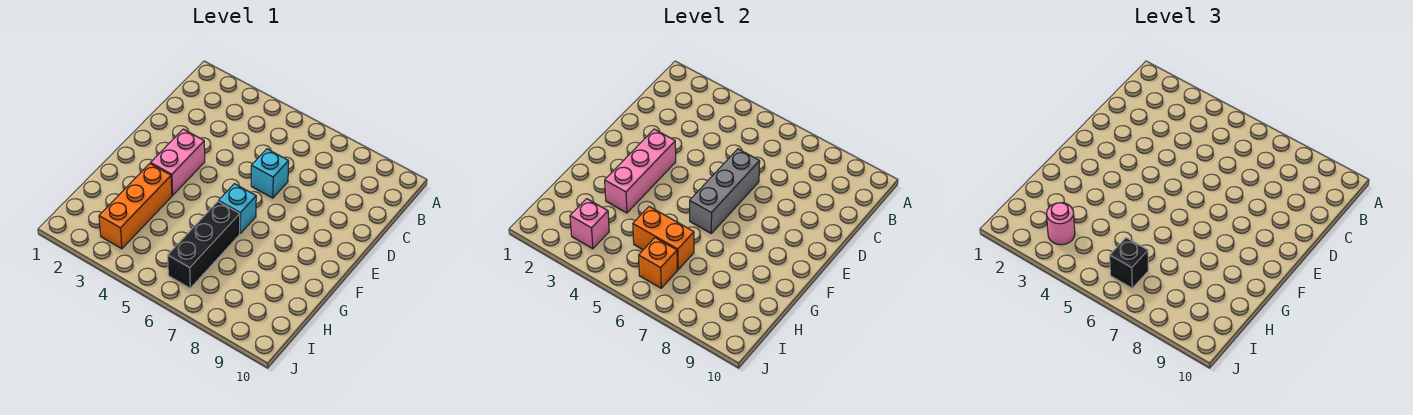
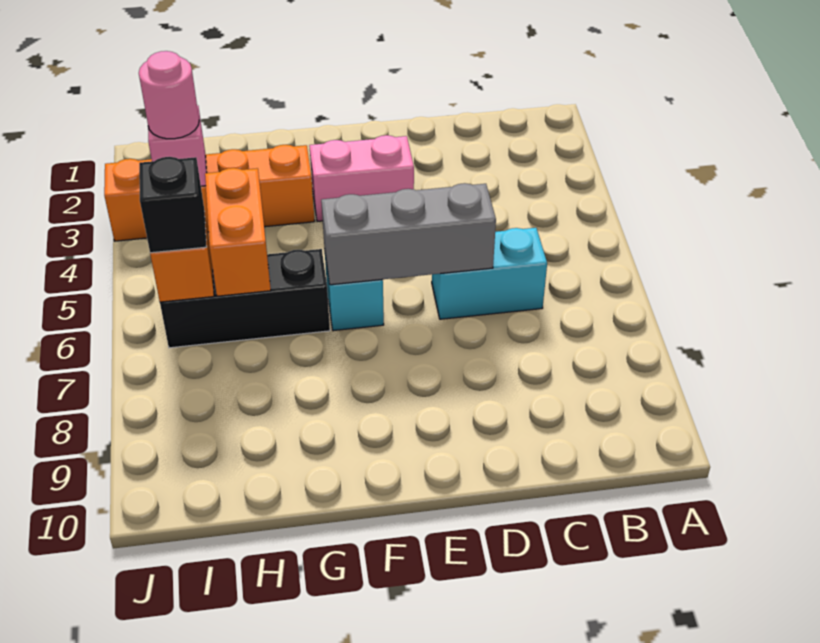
cyan 1x1 brick [251,149,289,198] -> cyan 1x2 brick [432,228,547,319]
pink 1x3 brick [605,129,676,213] -> none
orange 1x3 brick [99,164,172,249] -> orange 1x4 brick [104,145,315,241]

